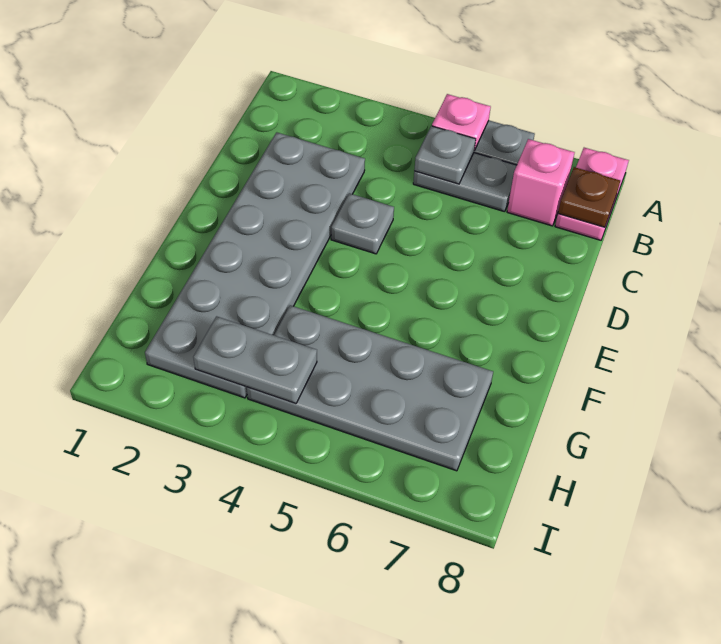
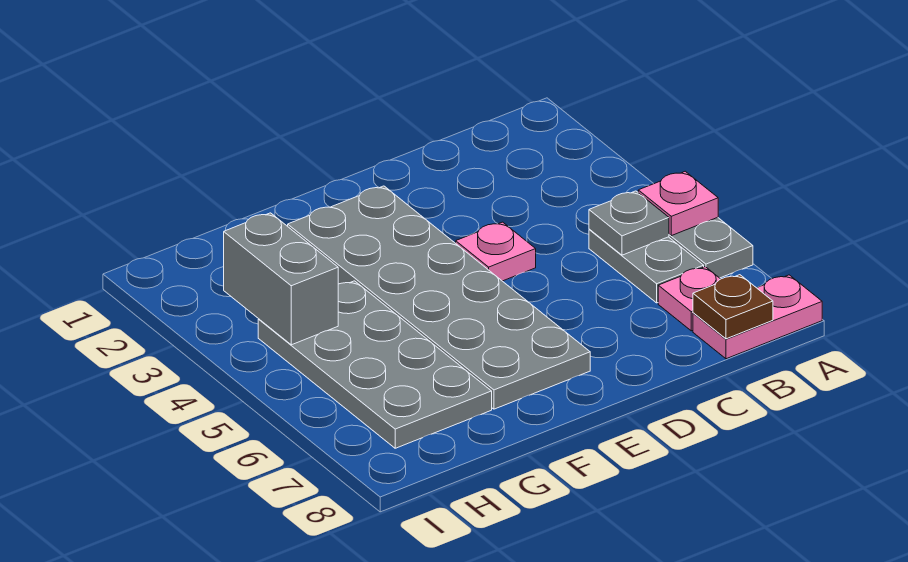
pink 1x1 brick [507,139,575,226] -> pink 1x1 plate [658,267,720,331]
grey 2x6 plate [145,132,365,398] -> grey 2x6 plate turned to [288,186,590,409]
grey 1x1 plate [331,193,394,254] -> pink 1x1 plate [456,222,536,281]
grey 1x2 plate [193,316,317,404] -> grey 1x2 brick [224,213,338,345]

